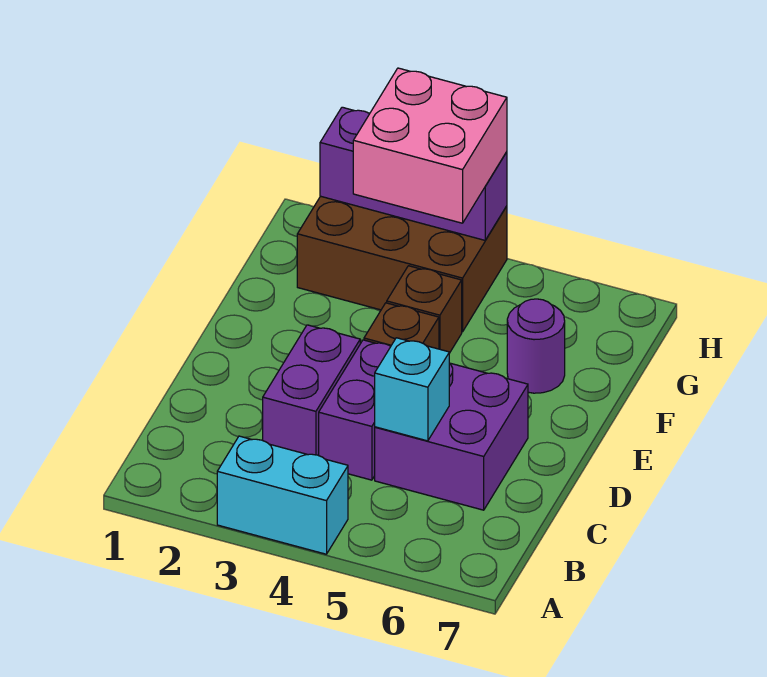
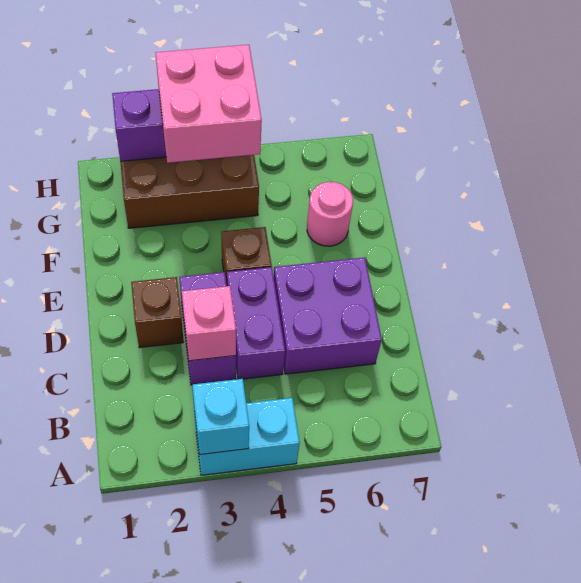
none -> pink 1x1 brick [182,286,236,361]
cyan 1x1 brick [375,338,449,441] -> cyan 1x1 brick moved to [192,379,249,455]
brown 1x1 brick [387,266,462,353] -> brown 1x1 brick moved to [131,277,184,348]
purple 1x1 round brick [507,299,565,393] -> pink 1x1 round brick [307,182,353,246]

